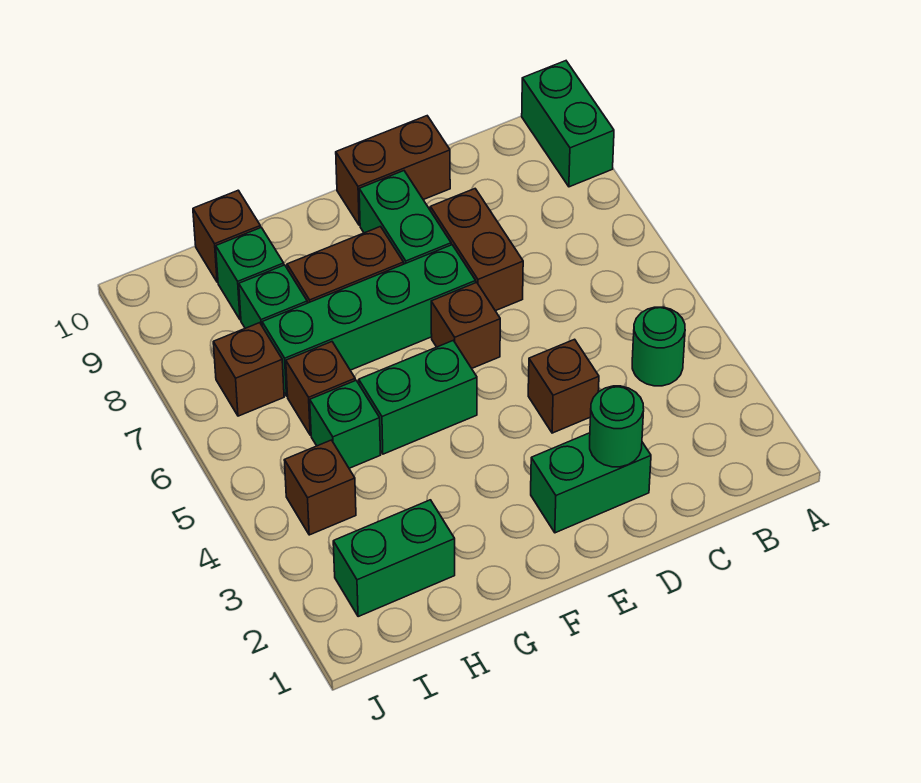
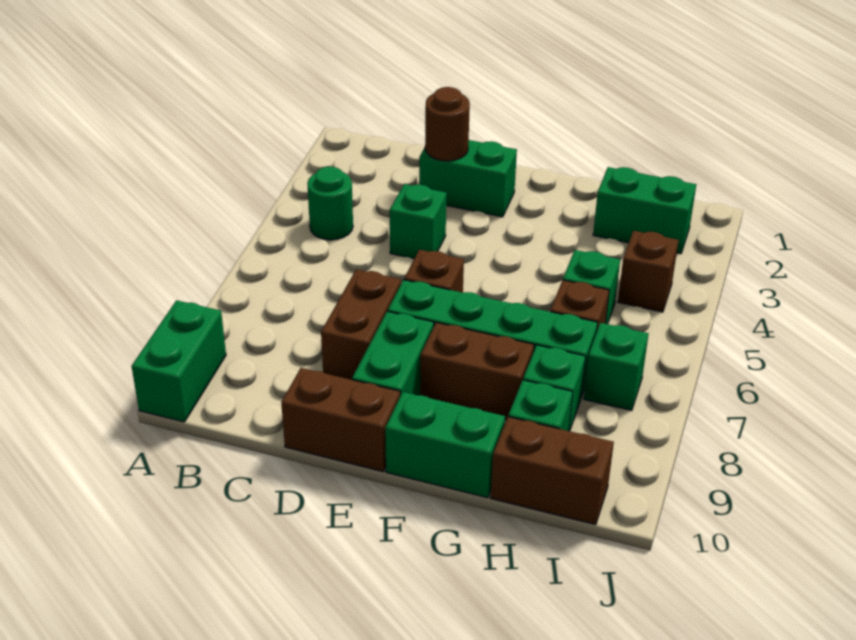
green 1x1 round brick [590,386,644,467] -> brown 1x1 round brick [425,87,470,161]
brown 1x1 brick [528,339,599,433] -> green 1x1 brick [390,184,446,259]
green 1x2 brick [359,340,477,454] -> green 1x2 brick moved to [385,392,505,498]
brown 1x1 brick [193,190,260,282] -> brown 1x2 brick [491,417,614,525]
brown 1x1 brick [213,323,284,416] -> green 1x1 brick [584,323,649,411]

